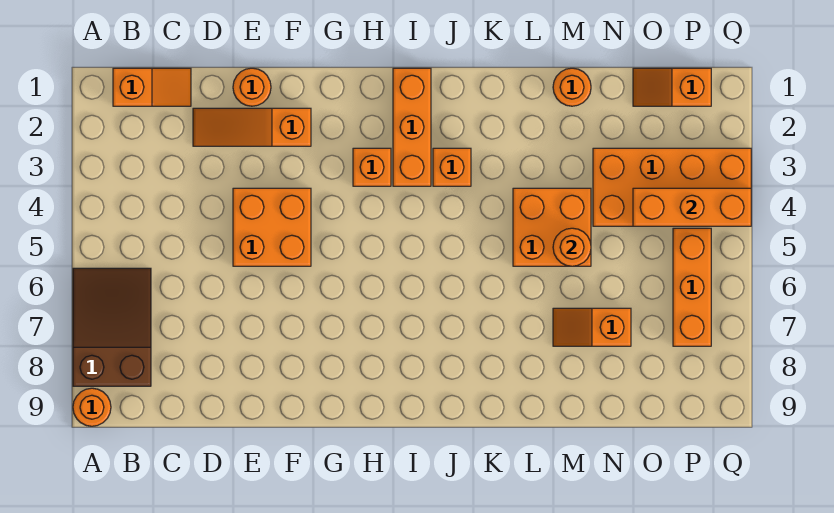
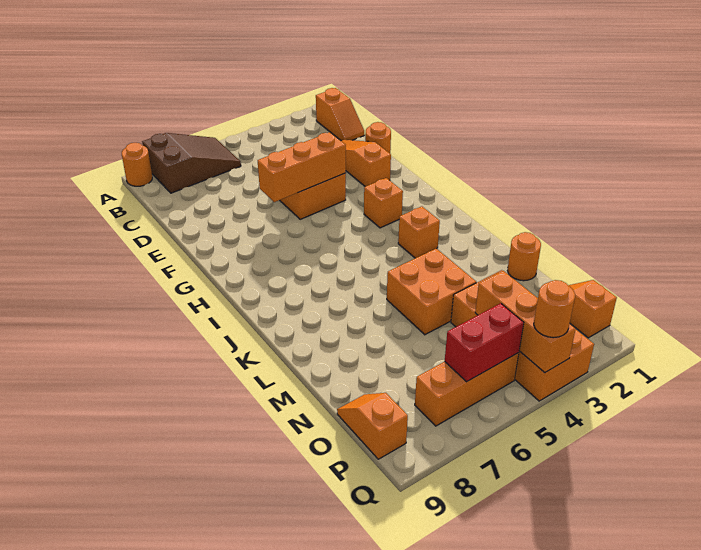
orange 1x3 brick [393,68,431,186] -> orange 1x3 brick moved to [258,132,346,202]
orange 1x1 round brick [553,228,591,266] -> orange 1x1 round brick moved to [534,280,575,338]
orange 1x2 slope [553,308,631,346] -> orange 1x2 slope moved to [337,393,408,459]
none -> red 1x2 brick [445,303,524,382]

